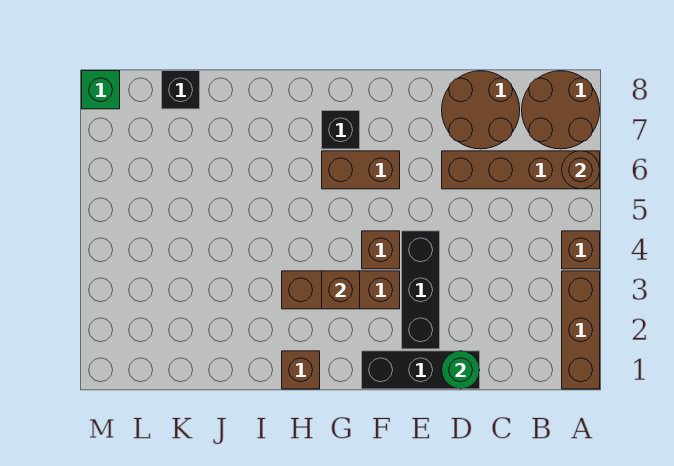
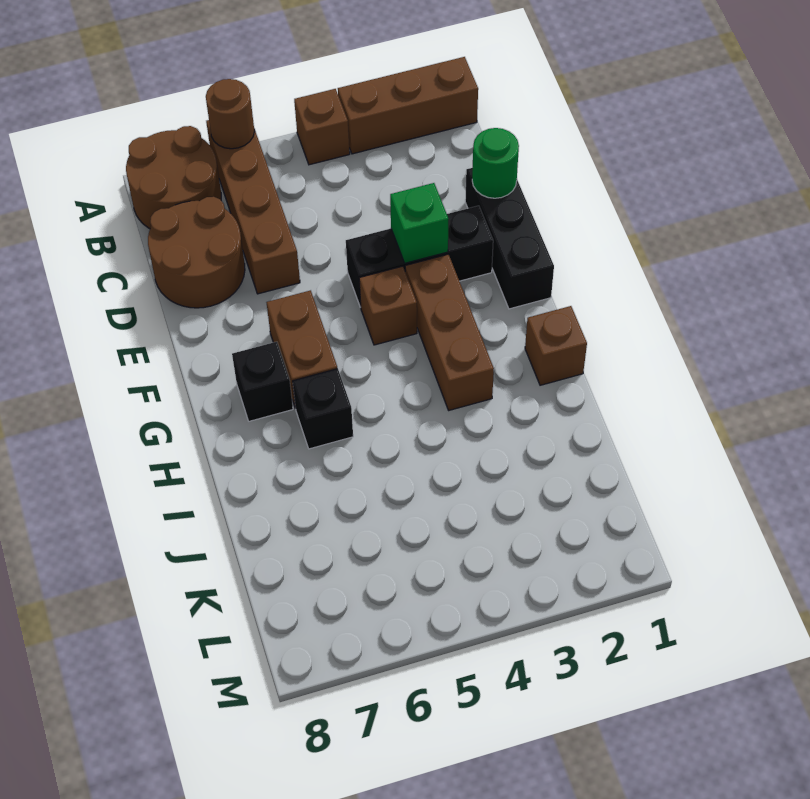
brown 1x1 brick [322,271,360,309] -> none
black 1x1 brick [162,71,200,109] -> black 1x1 brick moved to [293,369,353,449]
green 1x1 brick [82,71,120,109] -> green 1x1 brick moved to [390,183,448,263]

